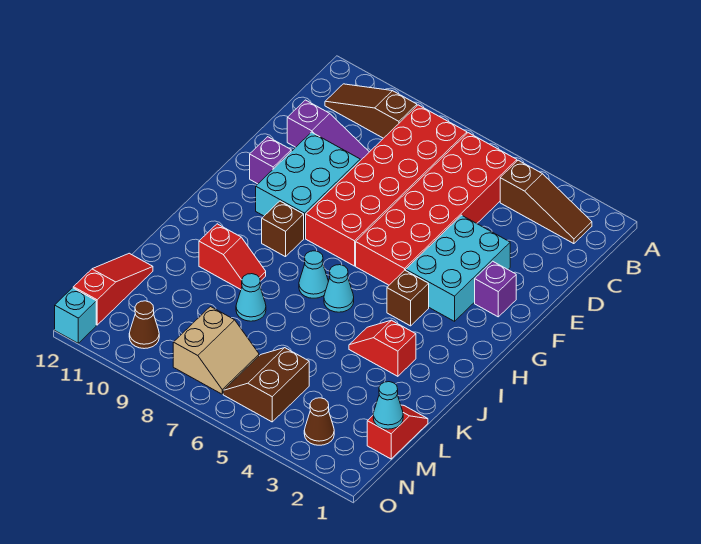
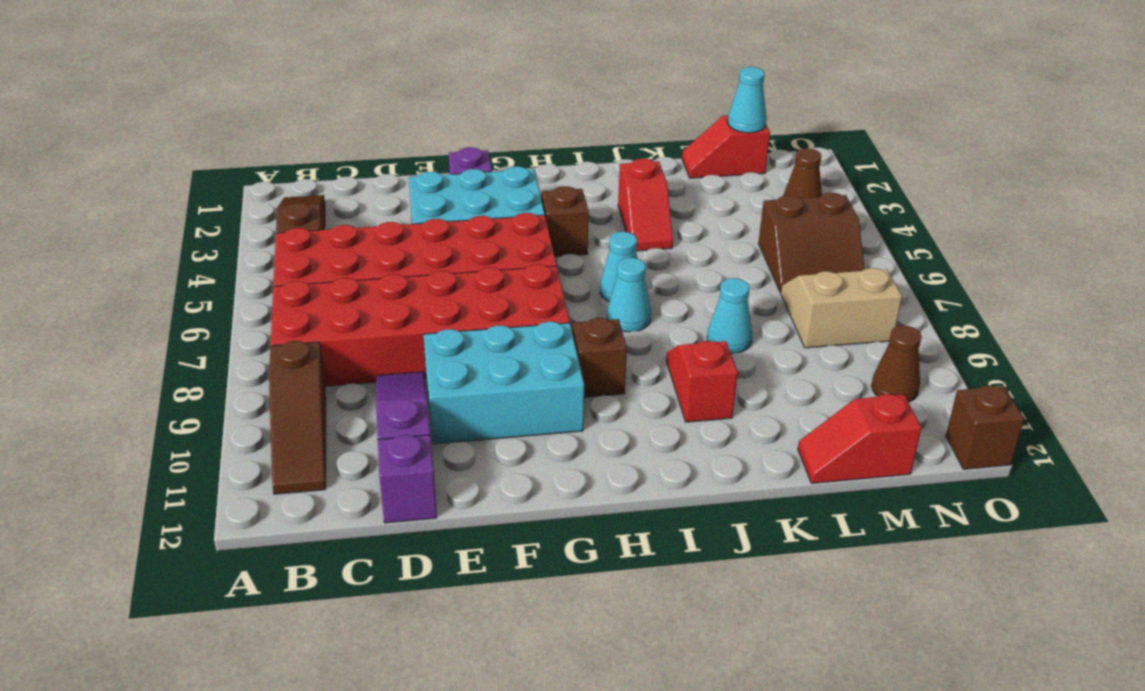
purple 1x1 brick [250,137,291,184] -> purple 1x1 brick moved to [378,435,437,523]
red 1x3 slope [73,253,153,325] -> red 1x2 slope [798,394,921,483]
cyan 1x1 brick [55,288,96,343] -> brown 1x1 brick [946,385,1024,469]

